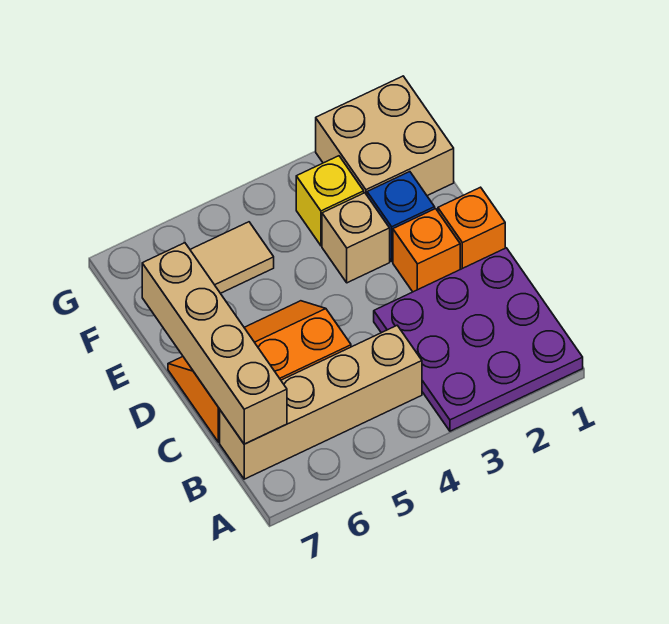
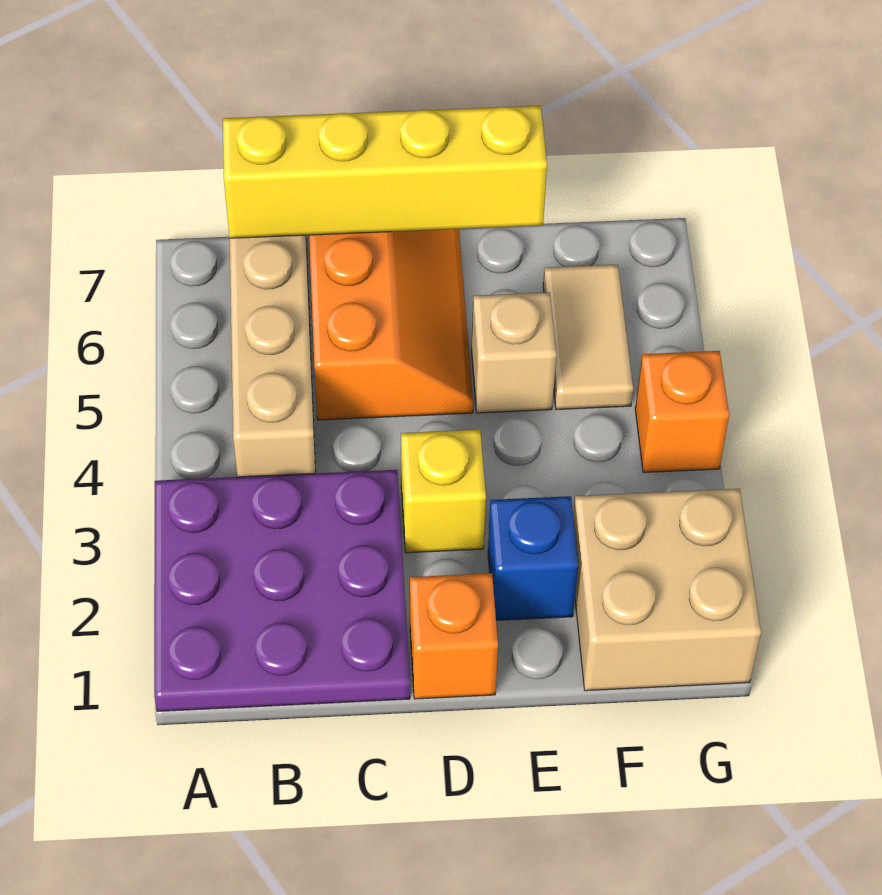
tan 1x4 brick [142,243,287,444] -> yellow 1x4 brick [223,106,547,238]
orange 1x1 brick [393,209,460,292] -> orange 1x1 brick moved to [635,351,729,473]
tan 1x1 brick [322,193,390,283] -> tan 1x1 brick moved to [472,292,556,413]
yellow 1x1 brick [296,156,364,246] -> yellow 1x1 brick moved to [401,430,486,553]

